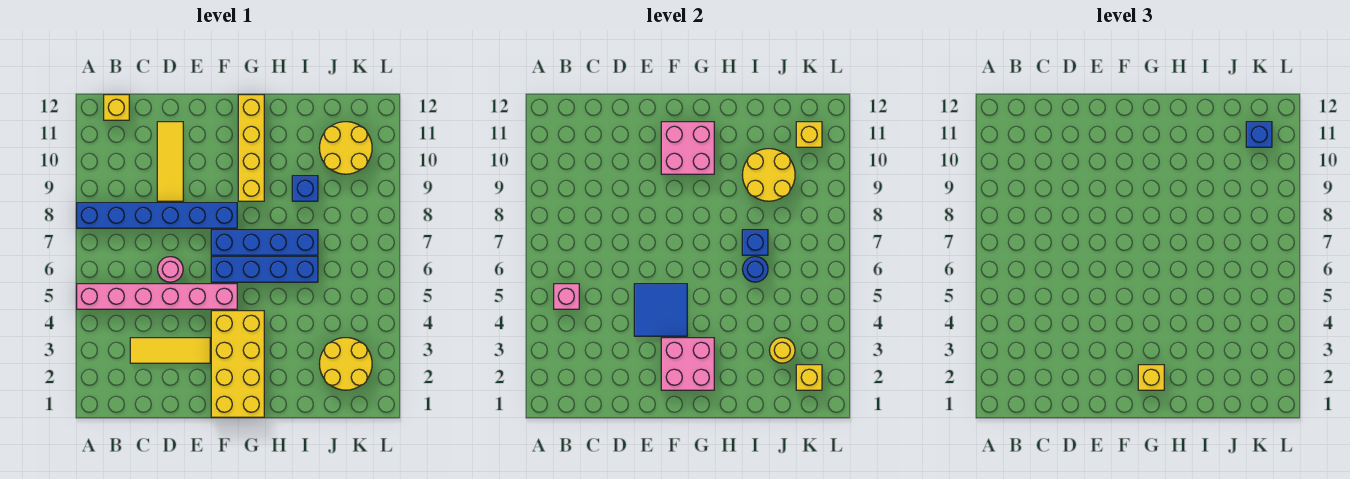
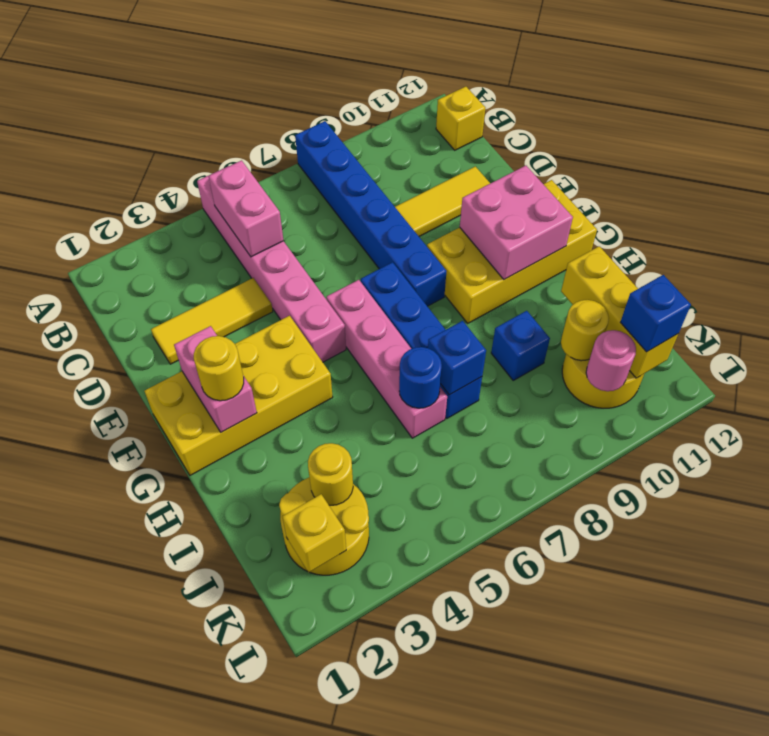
pink 1x1 brick [554,284,579,309] -> pink 1x2 brick [209,160,284,257]
yellow 1x3 tile [130,338,210,363] -> yellow 1x3 tile turned to [151,278,273,364]
pink 1x1 round brick [158,257,183,282] -> pink 1x1 round brick moved to [586,330,636,391]
blue 2x2 tile [634,284,687,336] -> none
pink 2x2 brick [661,338,714,390] -> pink 1x2 brick [174,326,257,432]
blue 1x4 brick [211,257,318,282] -> pink 1x4 brick [326,280,447,438]
yellow 1x1 brick [1138,365,1164,390] -> yellow 1x1 round brick [194,336,244,401]
yellow 1x4 brick [238,95,264,201] -> yellow 2x4 brick [427,180,597,323]
yellow 2x2 round brick [742,149,795,201] -> yellow 1x1 round brick [561,300,609,361]
yellow 1x1 brick [796,122,822,147] -> yellow 1x3 brick [561,246,678,378]

